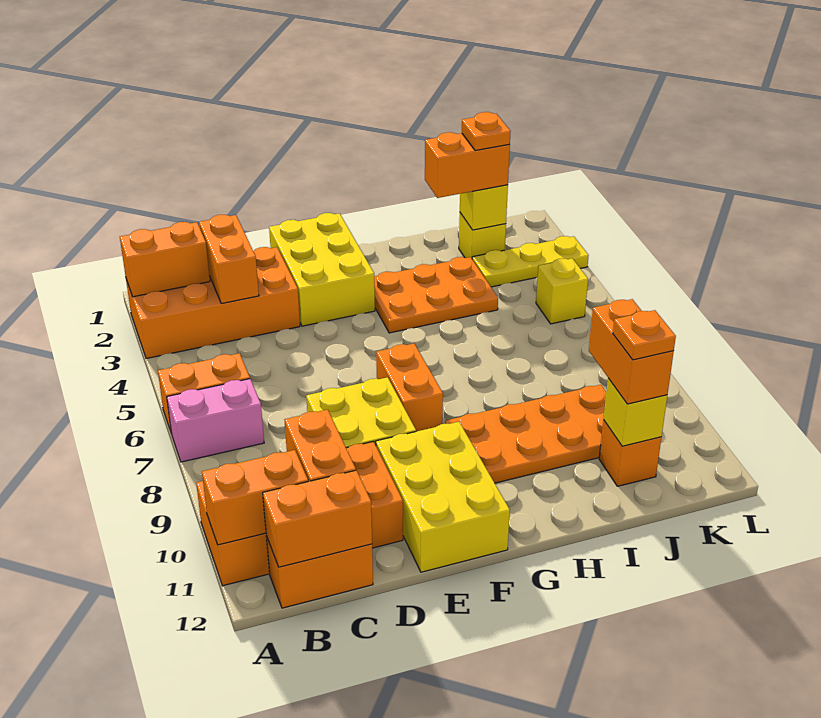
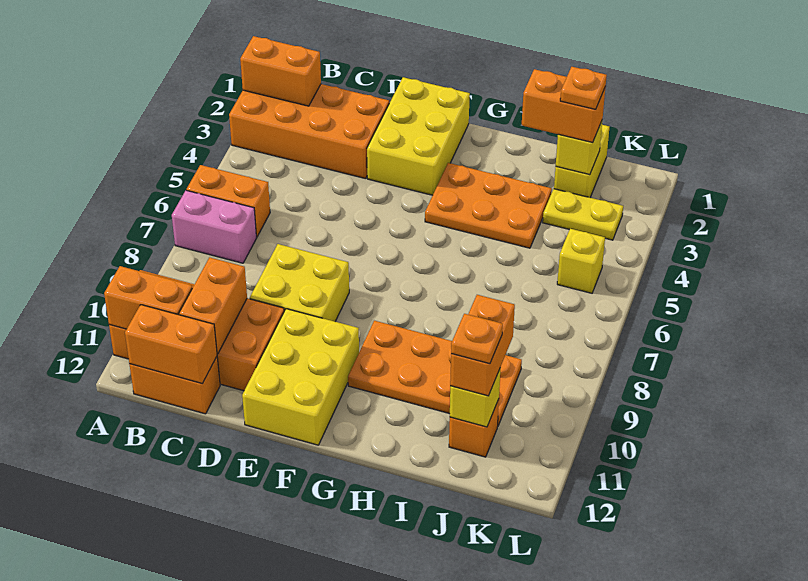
orange 1x2 brick [199,215,259,304] -> none
orange 1x2 brick [376,343,443,431] -> none
yellow 1x1 brick [459,213,506,258] -> yellow 1x2 brick [554,125,609,197]
yellow 1x3 plate [472,236,589,287] -> yellow 1x2 plate [543,189,623,240]

